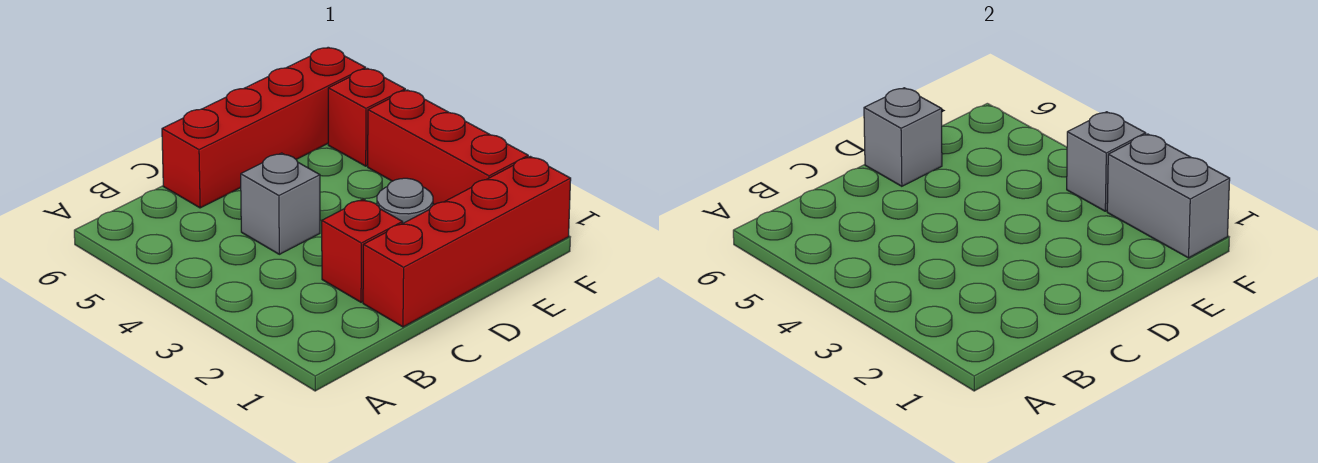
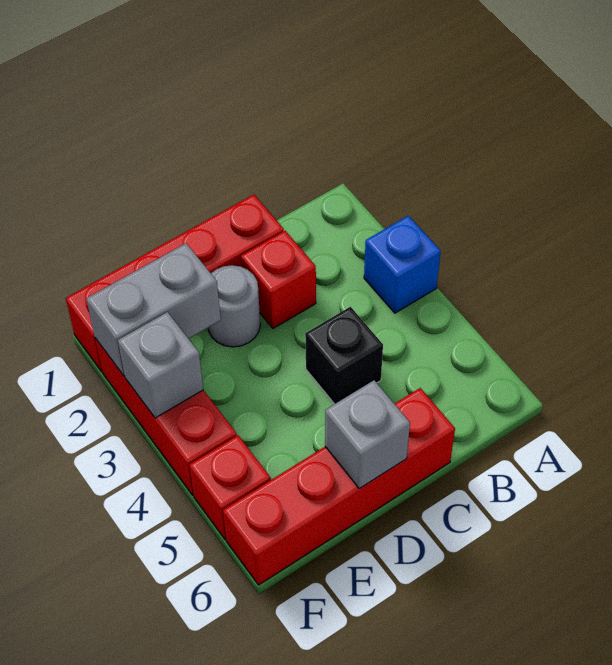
none -> blue 1x1 brick [364,216,441,313]
grey 1x1 brick [241,153,320,254] -> black 1x1 brick [305,307,383,404]
grey 1x2 brick [1107,134,1230,258] -> grey 1x2 brick turned to [86,243,221,376]

